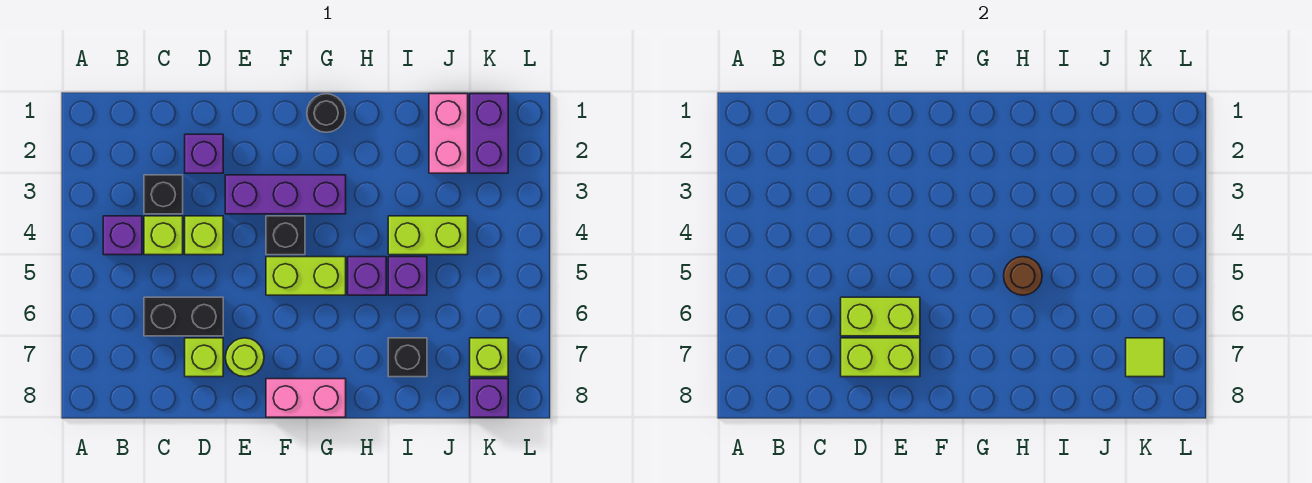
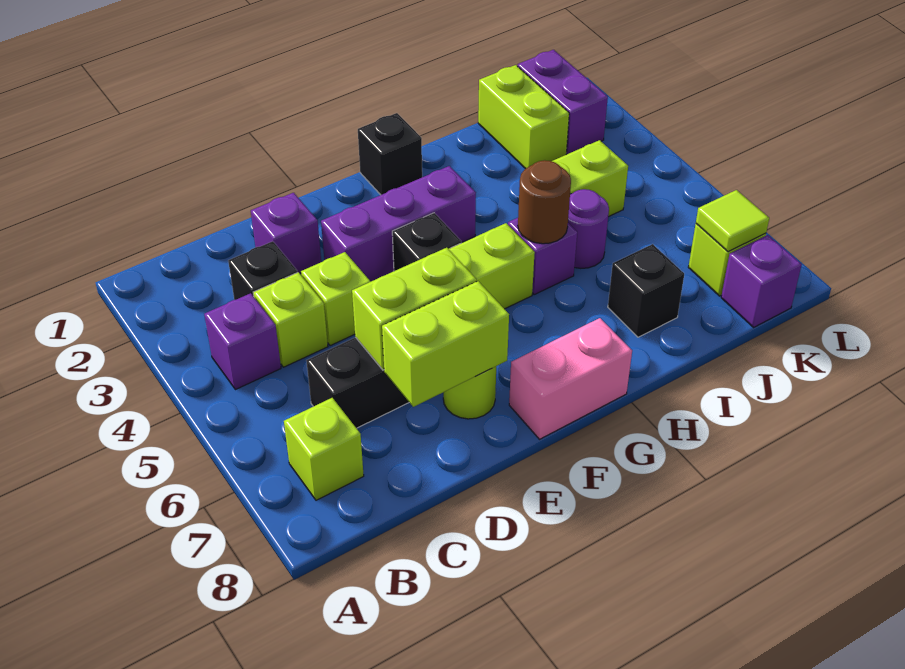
lime 1x1 brick [185,338,223,377] -> lime 1x1 brick moved to [284,398,364,500]
black 1x1 round brick [307,94,346,132] -> black 1x1 brick [358,113,422,195]
purple 1x1 brick [388,257,427,295] -> purple 1x1 round brick [568,189,609,268]
pink 1x2 brick [429,94,468,173] -> lime 1x2 brick [478,65,569,169]

